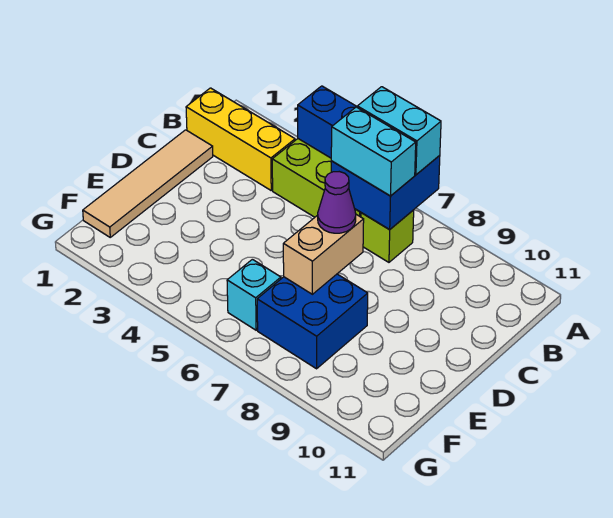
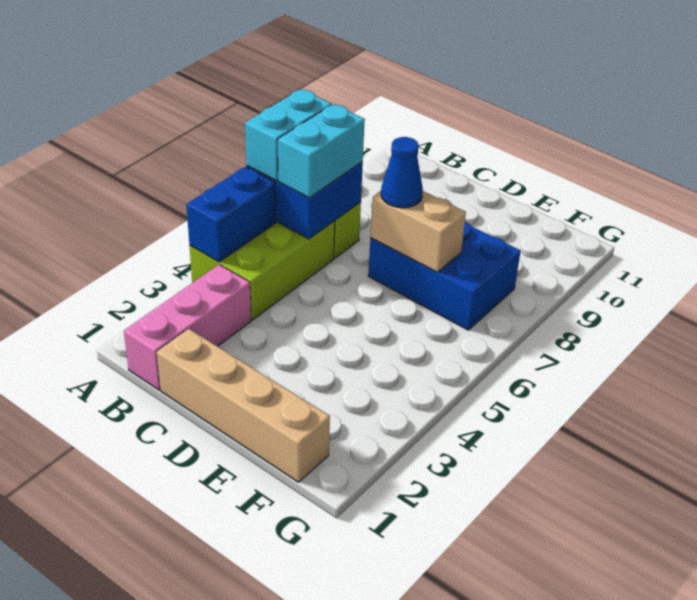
yellow 1x3 brick [186,88,295,190] -> pink 1x3 brick [124,265,251,390]
tan 1x4 tile [83,130,213,237] -> tan 1x4 brick [157,329,330,482]
purple 1x1 cone [318,172,356,233] -> blue 1x1 cone [381,137,423,208]
blue 2x2 brick [257,274,368,369] -> blue 2x3 brick [368,221,521,330]
cyan 1x1 brick [227,259,281,330] -> none

